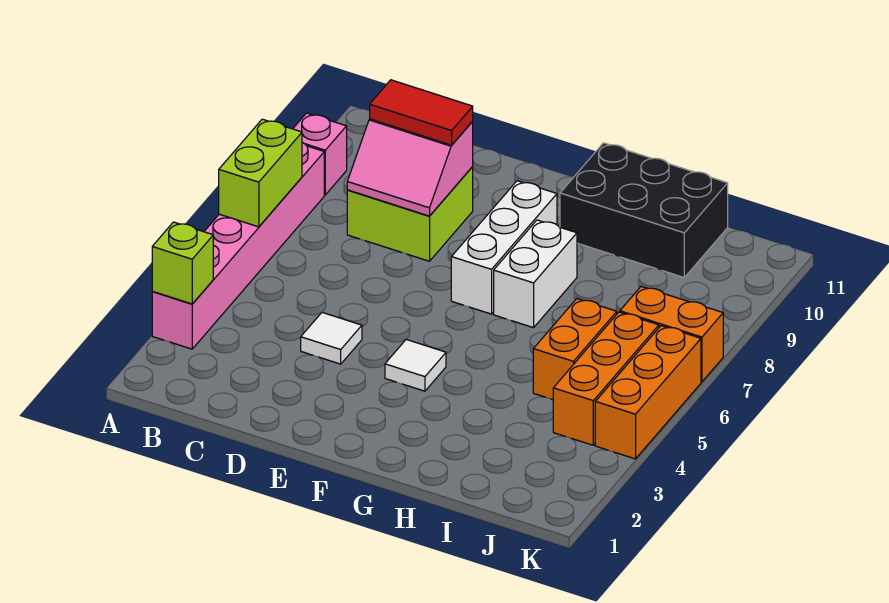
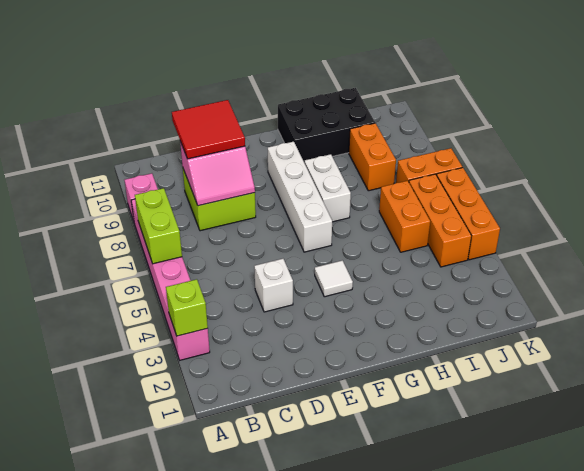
red 1x2 tile [370,80,473,145] -> red 2x2 tile [172,100,245,159]
white 1x1 tile [301,312,362,364] -> white 1x1 brick [254,259,293,312]
white 1x3 brick [451,181,557,314] -> white 1x4 brick [268,142,332,252]
none -> orange 1x2 brick [349,123,396,191]

